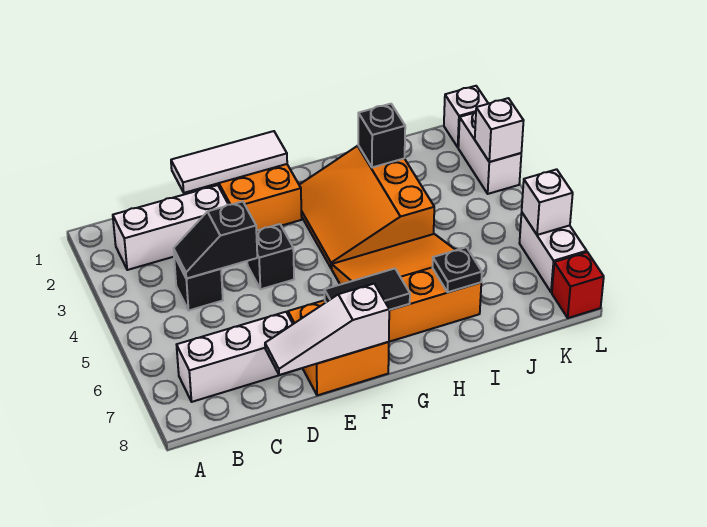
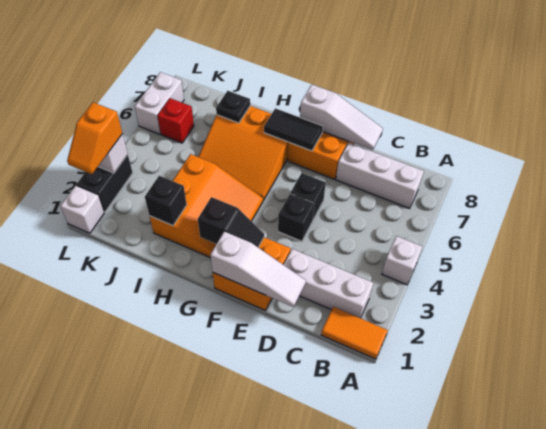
none -> orange 1x2 tile [321,307,388,359]
black 1x1 brick [174,256,223,310] -> black 1x1 brick moved to [290,173,326,219]
black 1x2 slope [174,201,257,279] -> black 1x2 slope moved to [198,197,264,247]
white 1x3 tile [171,131,287,193] -> white 1x3 slope [210,232,306,307]
white 1x2 brick [458,112,521,194] -> black 1x2 brick [76,155,133,212]
none -> orange 1x2 slope [67,102,123,174]
white 1x1 brick [522,169,573,235] -> white 1x1 brick moved to [382,236,422,285]
red 1x1 brick [552,252,604,318] -> red 1x1 brick moved to [157,98,194,143]

